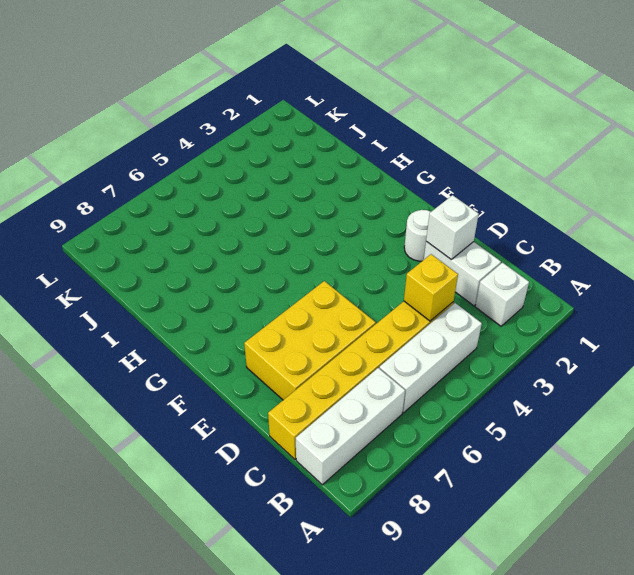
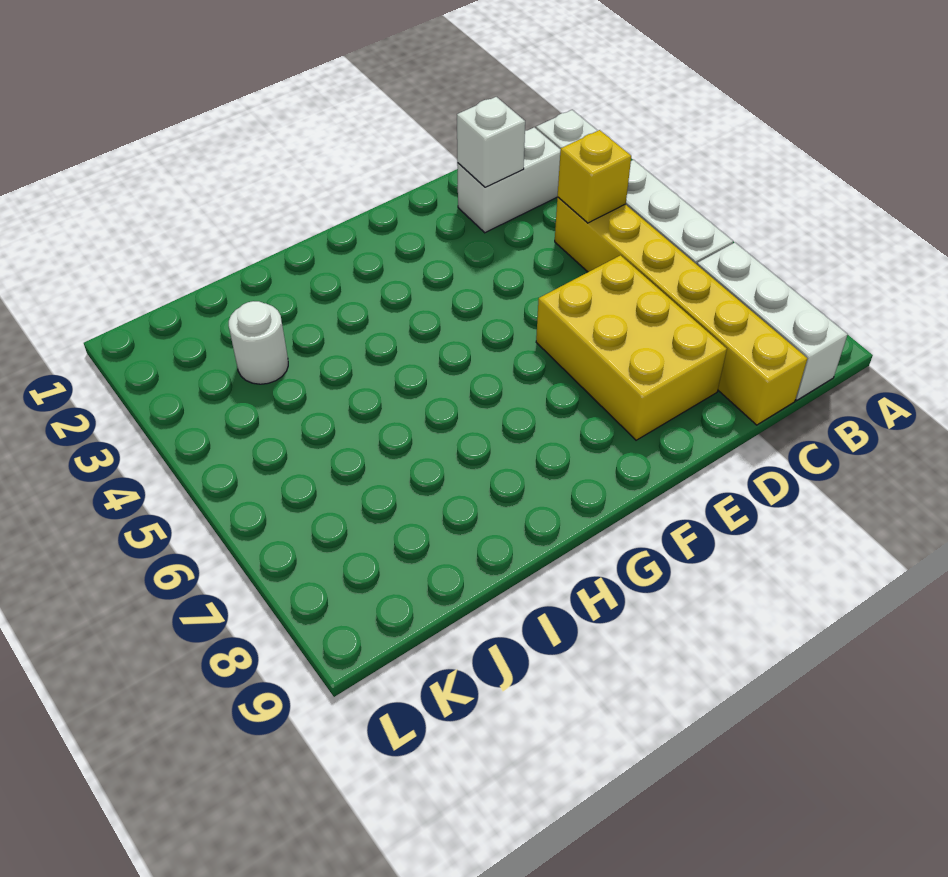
white 1x1 round brick [404,210,430,261] -> white 1x1 round brick moved to [229,301,288,384]

